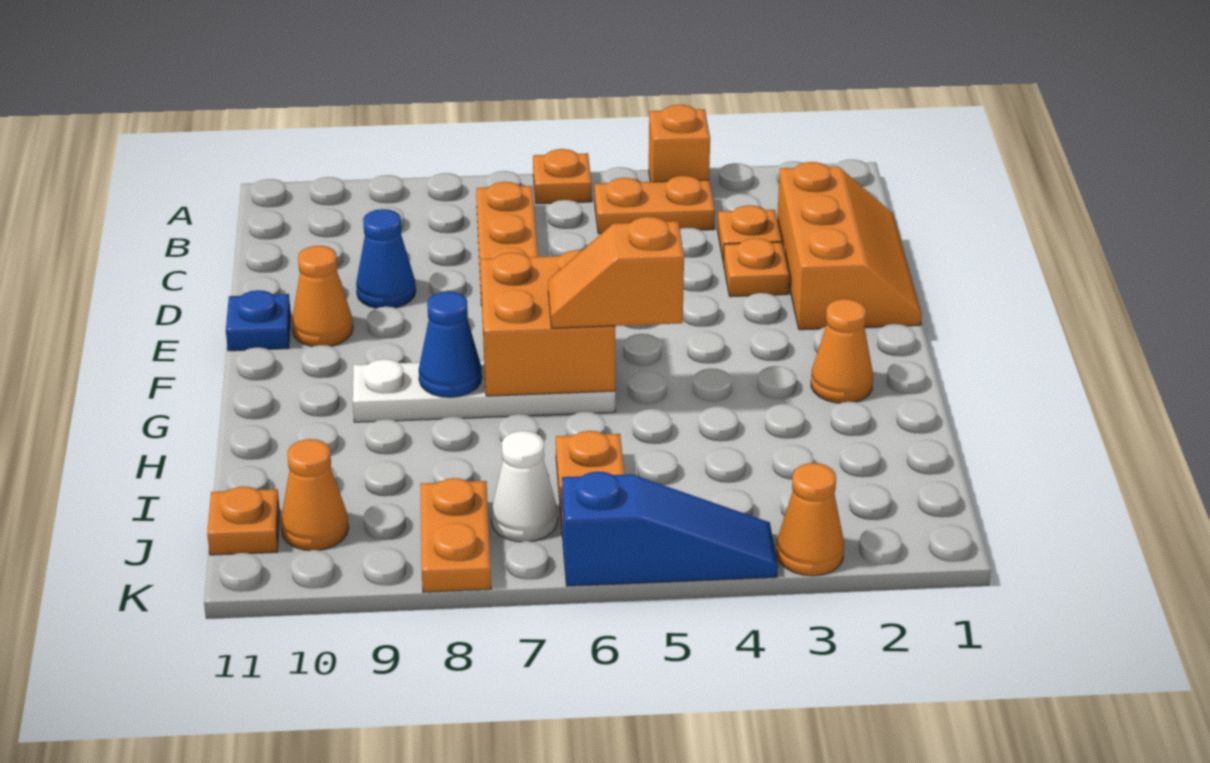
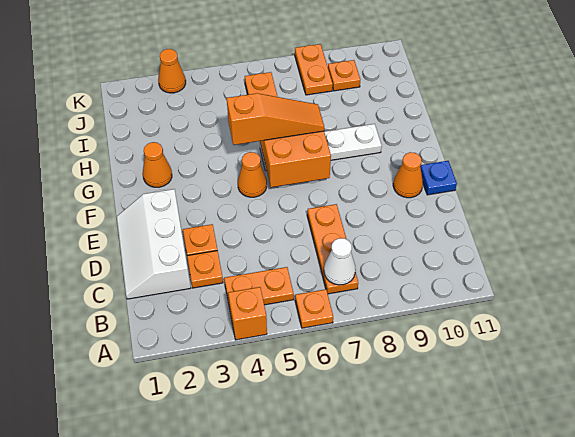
orange 2x3 slope [777,162,922,330] -> white 2x3 slope [117,189,191,299]
blue 1x1 cone [356,209,416,308] -> none
orange 1x2 slope [548,217,684,328] -> orange 1x3 slope [227,93,324,145]
blue 1x1 cone [419,291,482,397] -> none
white 1x1 cone [491,431,558,542] -> white 1x1 cone moved to [324,238,356,285]
orange 1x1 cone [281,439,349,550] -> orange 1x1 cone moved to [238,152,267,197]
orange 1x1 plate [207,486,280,555] -> orange 1x1 plate moved to [328,60,360,91]
blue 1x3 slope [562,472,778,586] -> none

